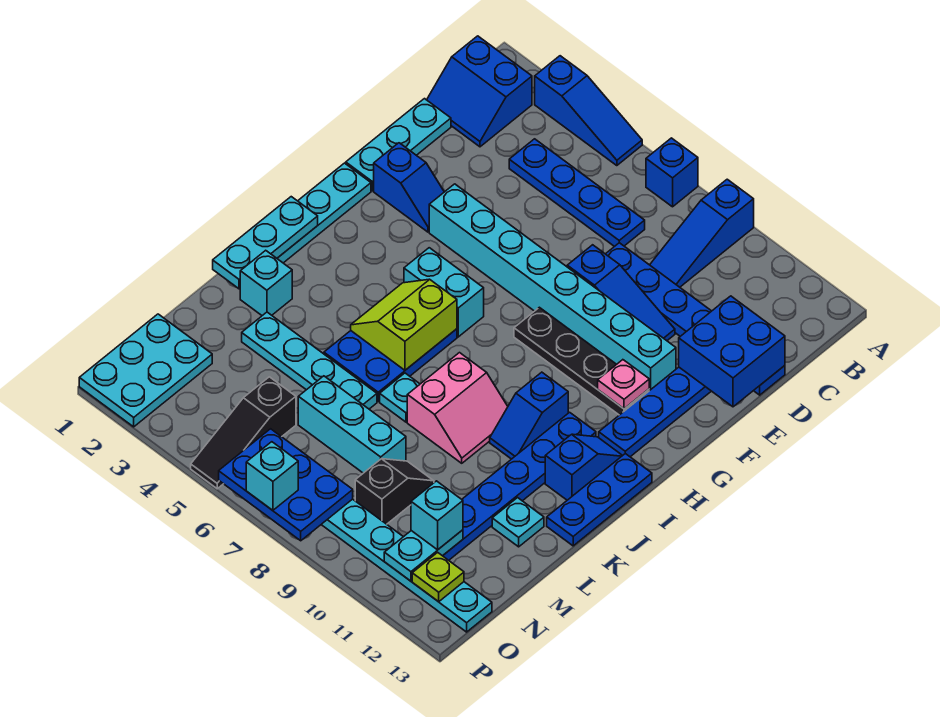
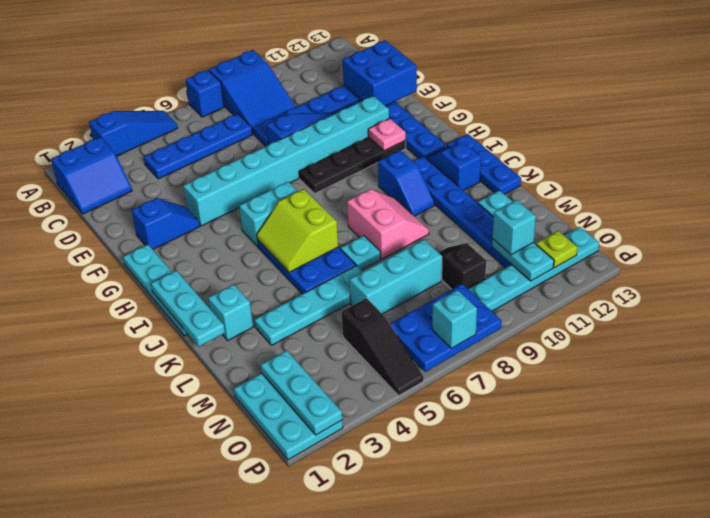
blue 1x3 slope [650,179,754,287] -> blue 2x3 slope [209,50,296,134]
cyan 1x3 plate [346,99,451,191] -> cyan 1x3 plate moved to [260,350,342,435]

